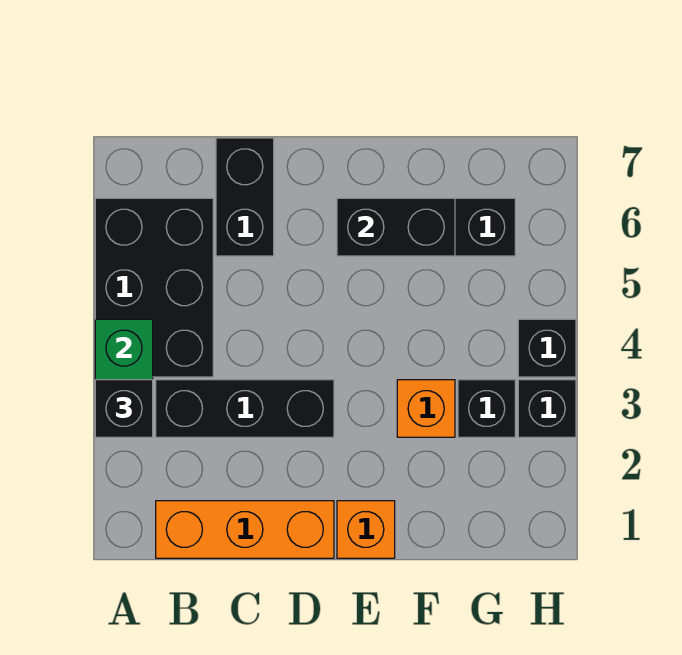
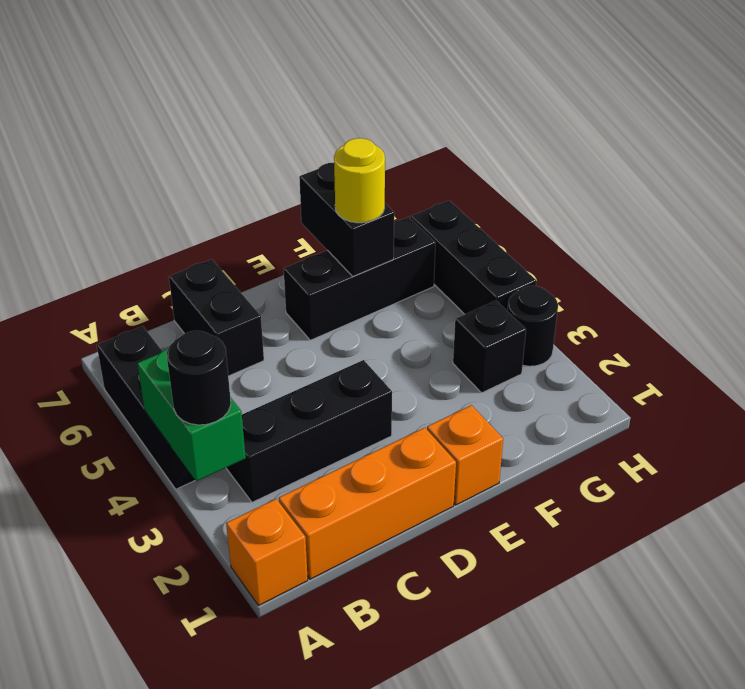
black 1x1 brick [95,380,153,437] -> black 1x1 round brick [167,331,231,425]
black 2x3 brick [95,198,213,377] -> black 1x3 brick [97,326,195,489]
black 1x2 brick [337,198,455,256] -> black 1x2 brick turned to [299,163,394,276]
orange 1x1 brick [397,380,455,437] -> orange 1x1 brick moved to [226,499,308,606]
none -> yellow 1x1 round brick [334,138,385,223]
black 1x1 brick [518,380,576,437] -> black 1x1 round brick [508,286,558,366]
black 1x1 brick [518,319,576,377] -> black 1x3 brick [411,200,536,314]

